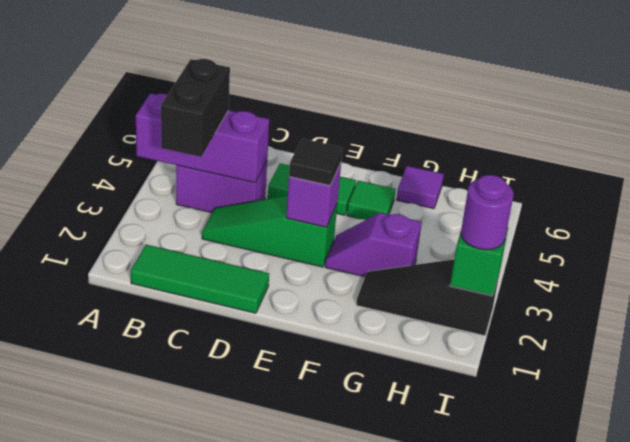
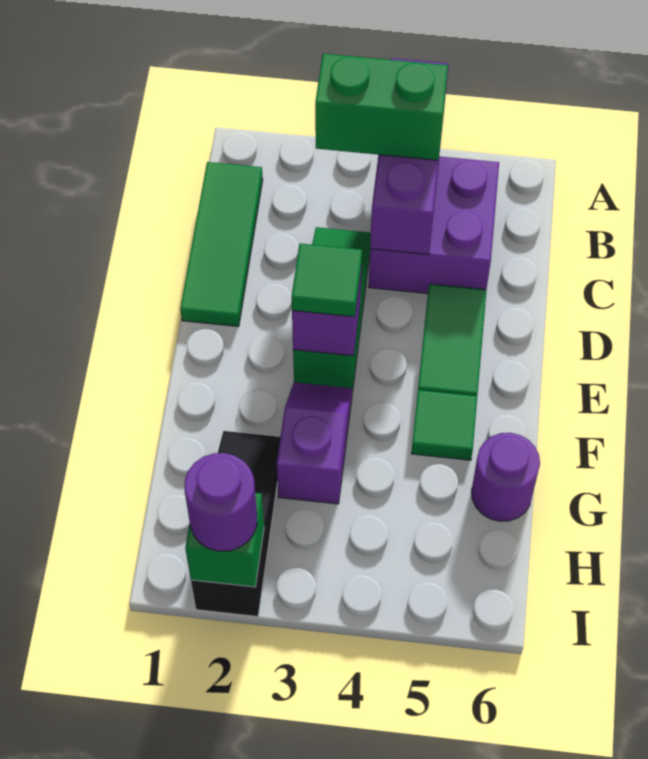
black 1x2 brick [161,59,230,157] -> green 1x2 brick [315,53,448,160]
purple 1x2 brick [176,161,267,213] -> purple 2x2 brick [369,156,499,294]
black 1x1 tile [289,139,343,185] -> green 1x1 tile [291,244,362,317]
purple 1x1 tile [397,166,444,209] -> purple 1x1 round brick [472,433,540,521]

